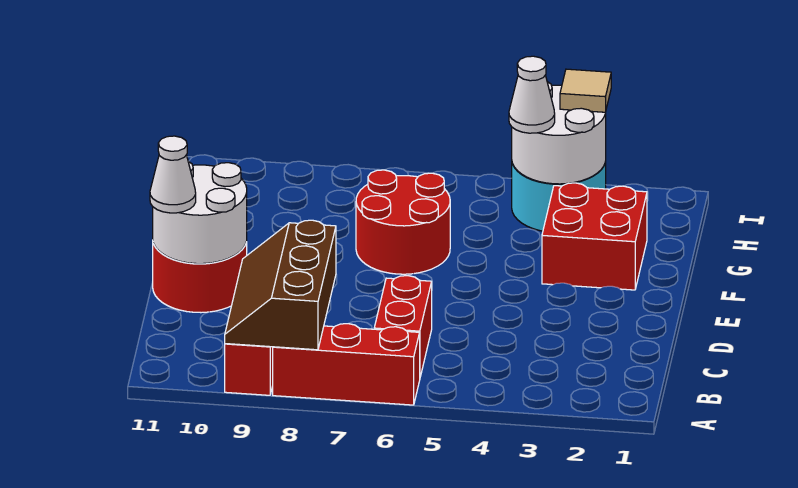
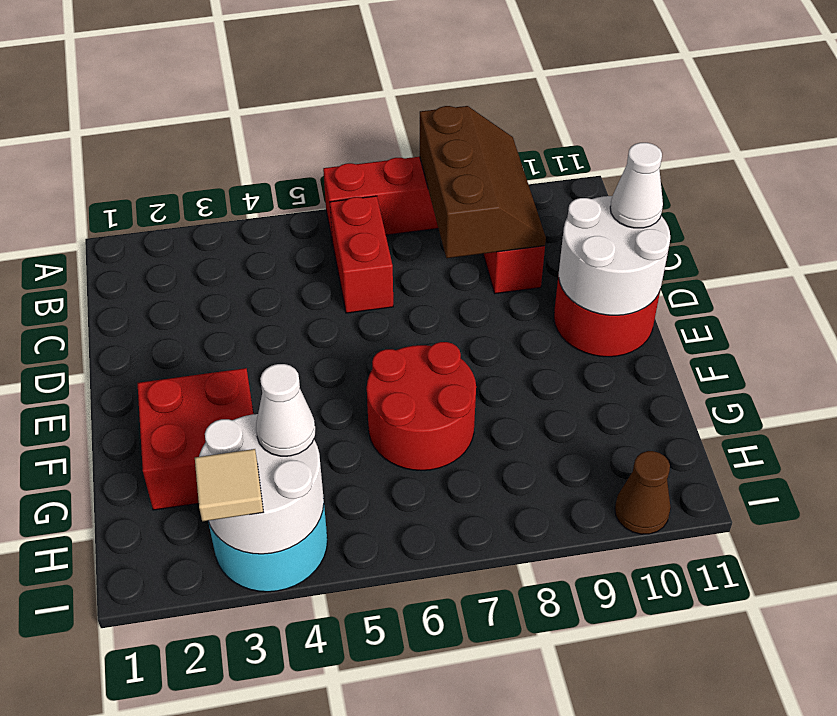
none -> brown 1x1 cone [615,451,671,534]

